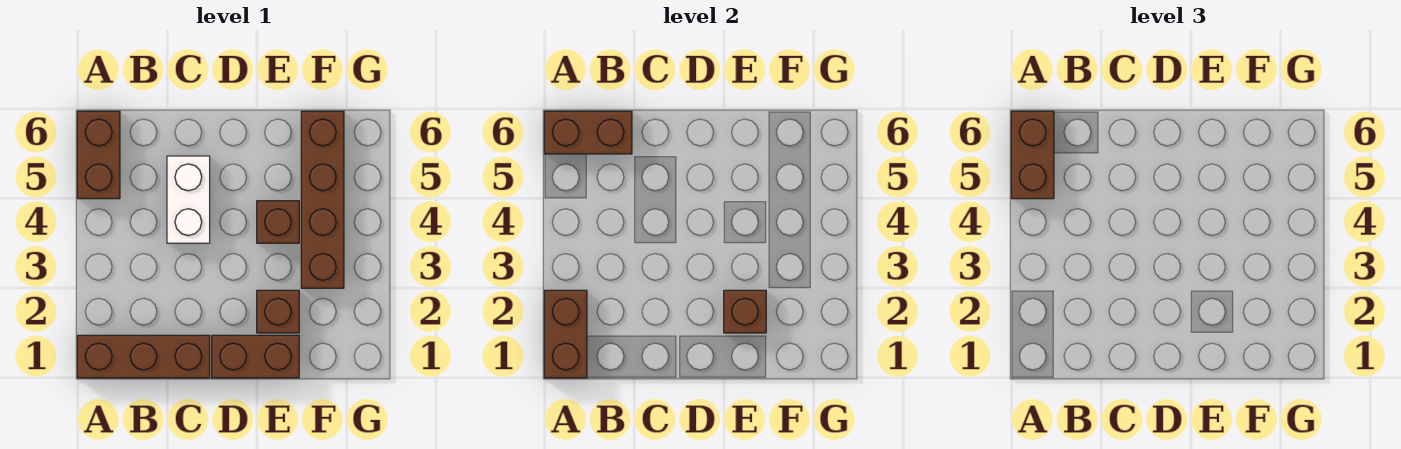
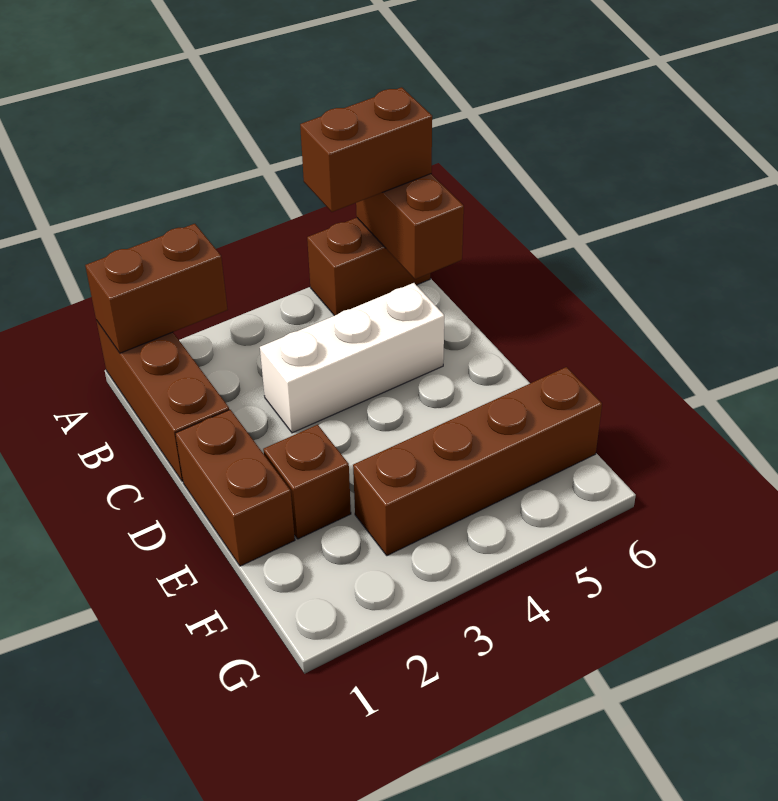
white 1x2 brick [167,156,210,243] -> white 1x3 brick [260,283,444,433]
brown 1x1 brick [724,290,766,333] -> none
brown 1x1 brick [257,201,299,243] -> none

